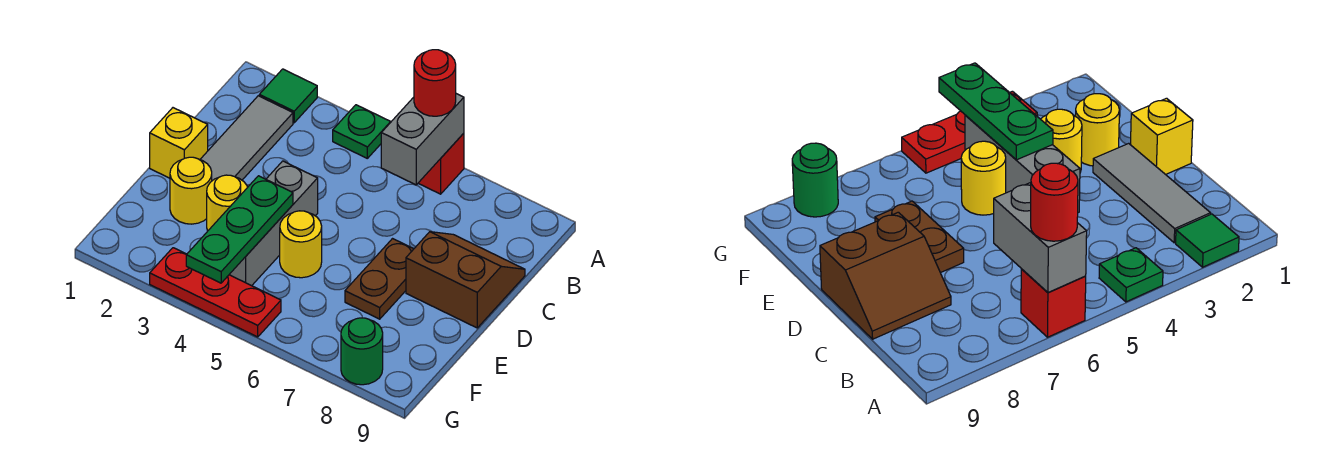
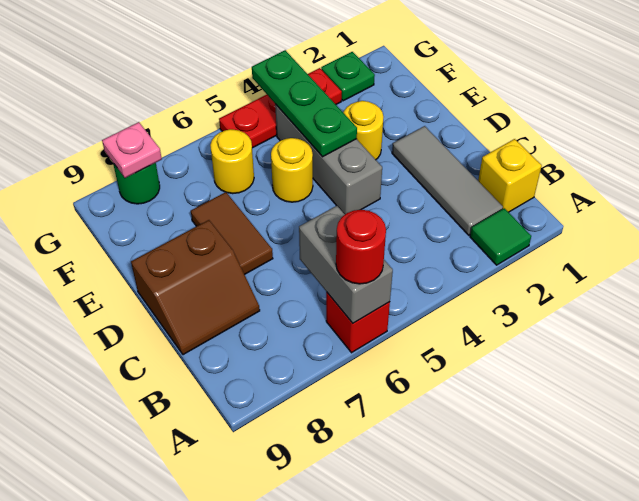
green 1x1 plate [333,105,391,158] -> green 1x1 plate moved to [321,52,375,101]
yellow 1x1 brick [150,108,208,178] -> yellow 1x1 brick moved to [478,139,542,212]
brown 1x2 plate [345,239,413,319] -> brown 1x2 tile [191,192,273,274]
yellow 1x1 round brick [170,157,212,224] -> yellow 1x1 round brick moved to [210,129,254,194]
none -> pink 1x1 plate [102,122,162,178]

